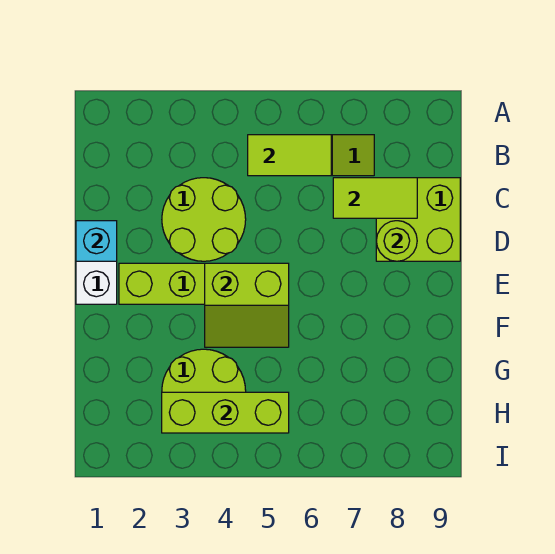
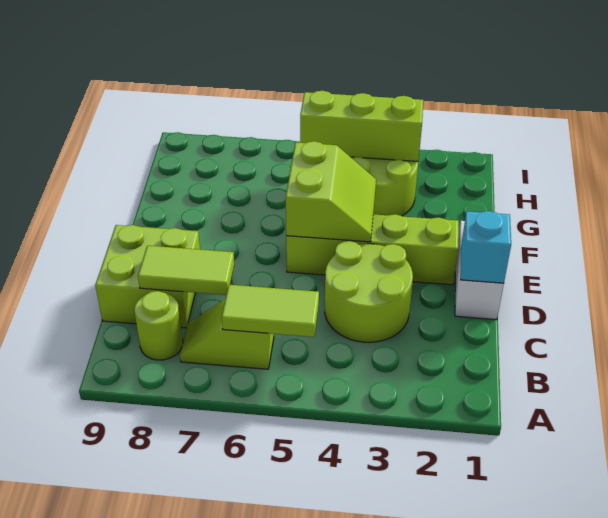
lime 1x1 round brick [376,221,417,261] -> lime 1x1 round brick moved to [134,291,183,360]
lime 2x2 slope [205,263,289,347] -> lime 2x2 slope turned to [286,141,376,242]

